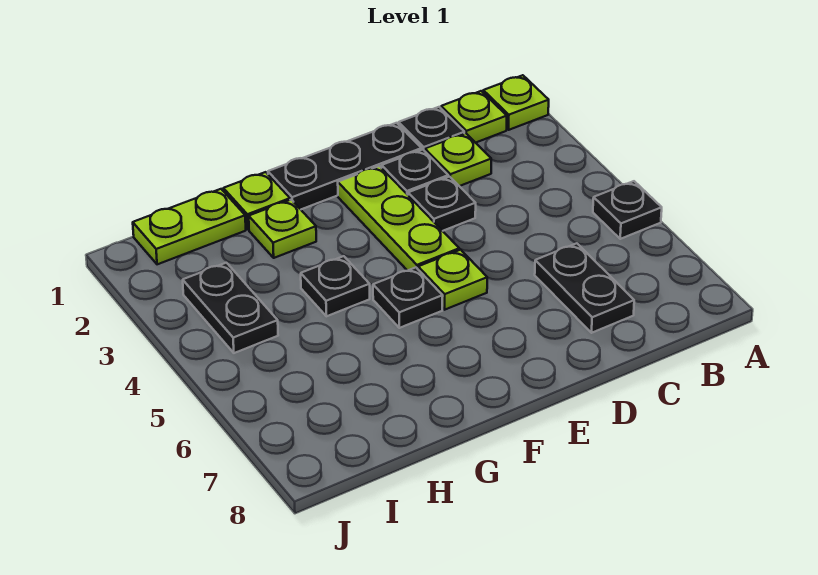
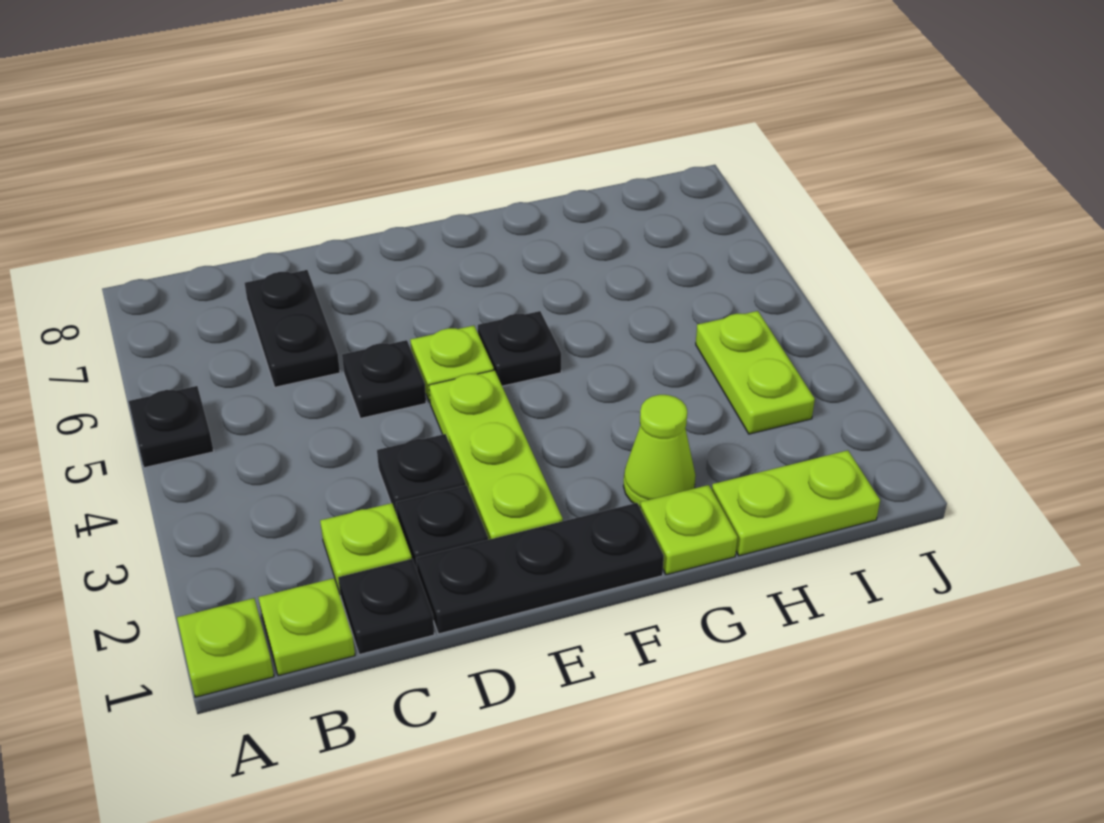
lime 1x1 plate [249,200,316,258] -> lime 1x1 cone [624,395,696,507]
black 1x1 plate [301,256,370,316] -> black 1x1 plate moved to [342,340,426,419]
black 1x2 plate [183,263,278,353] -> lime 1x2 plate [696,311,815,434]

